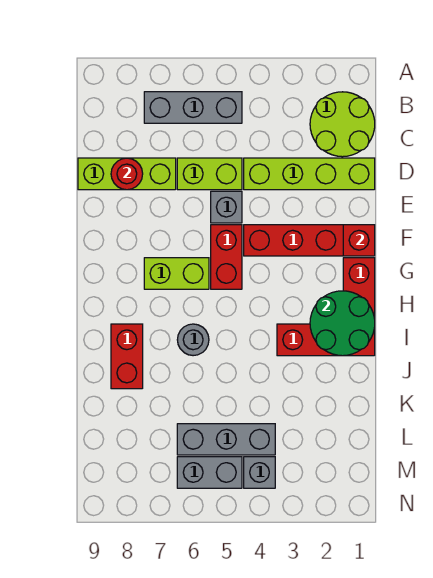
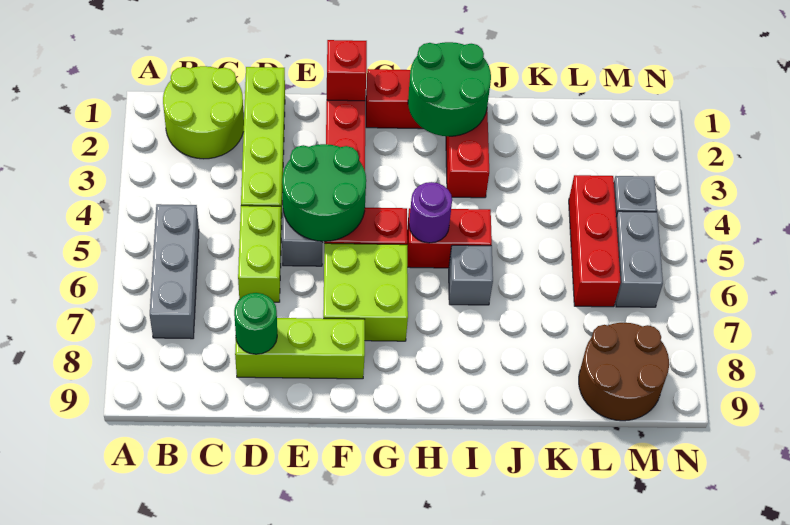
lime 1x3 brick [78,158,176,190] -> lime 1x3 brick turned to [235,318,365,379]
red 1x1 round brick [111,158,143,190] -> green 1x1 round brick [234,293,277,354]
none -> green 2x2 round brick [282,144,366,242]
lime 1x2 brick [144,258,209,289] -> lime 2x2 brick [323,243,408,341]
none -> purple 1x1 round brick [409,182,452,243]
grey 1x1 round brick [177,324,209,356] -> grey 1x1 brick [449,245,493,305]
red 1x2 brick [111,324,143,389] -> red 1x2 brick moved to [407,208,492,268]
grey 1x3 brick [177,424,275,455] -> red 1x3 brick [569,175,621,307]
none -> brown 2x2 round brick [579,322,669,421]

